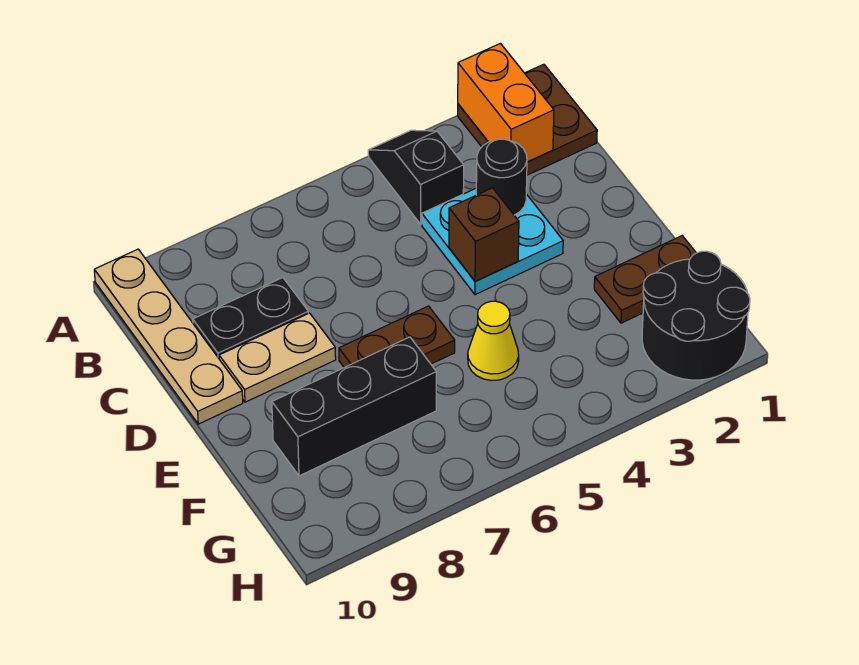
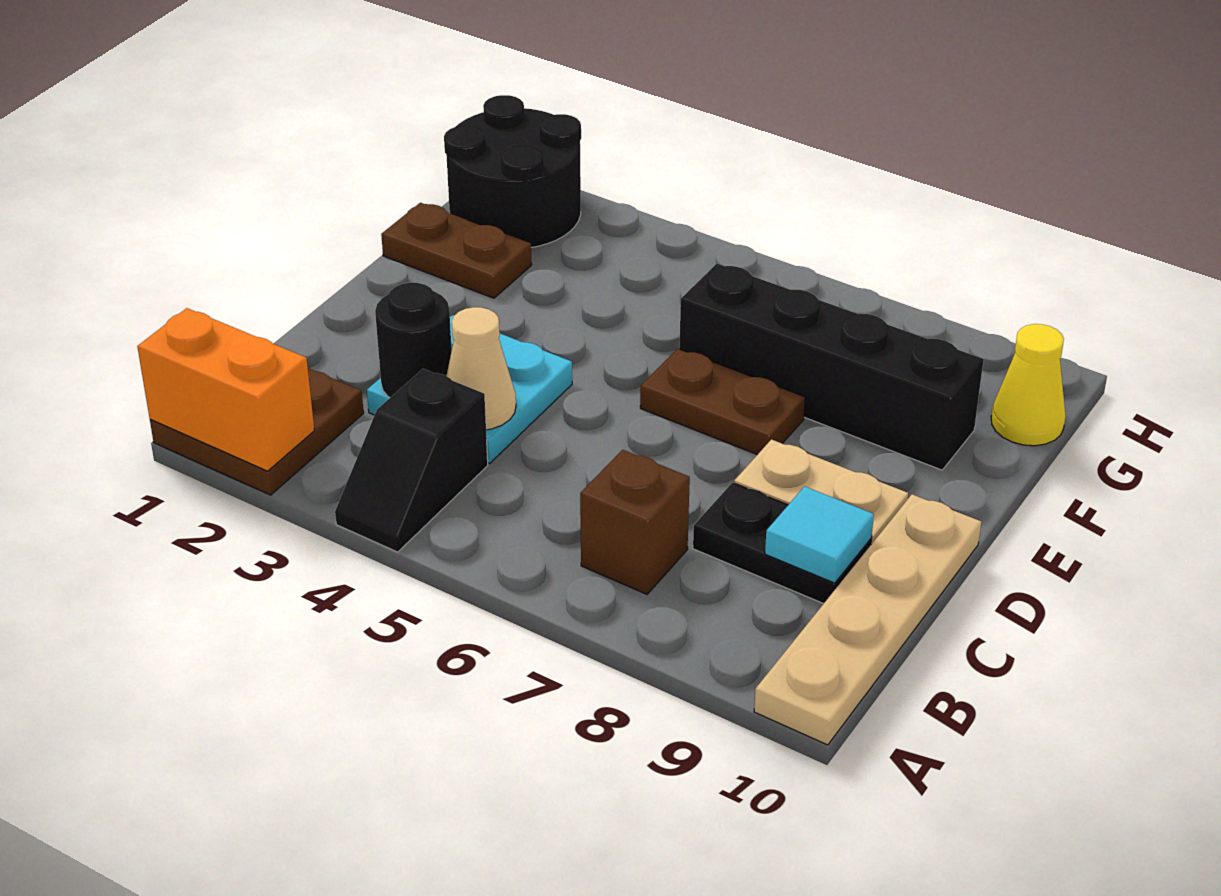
orange 1x2 brick [458,43,554,162] -> orange 1x2 brick turned to [137,308,314,471]
none -> tan 1x1 cone [447,307,516,430]
none -> cyan 1x1 tile [765,486,874,583]
brown 1x1 brick [449,188,519,281] -> brown 1x1 brick moved to [580,450,690,594]
yellow 1x1 cone [468,301,519,380] -> yellow 1x1 cone moved to [991,324,1066,446]
black 1x3 brick [272,337,436,476] -> black 1x4 brick [679,264,984,470]

